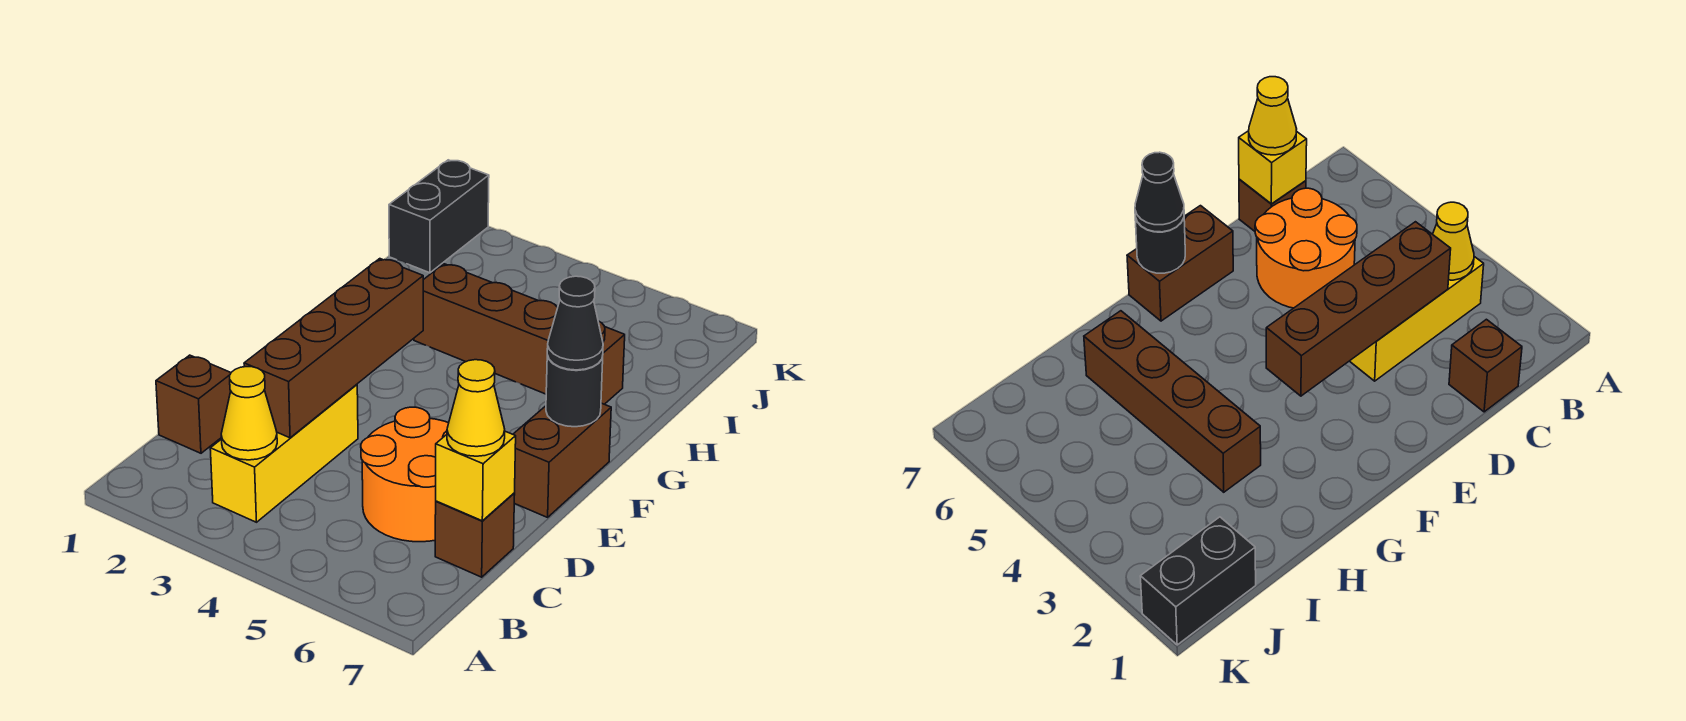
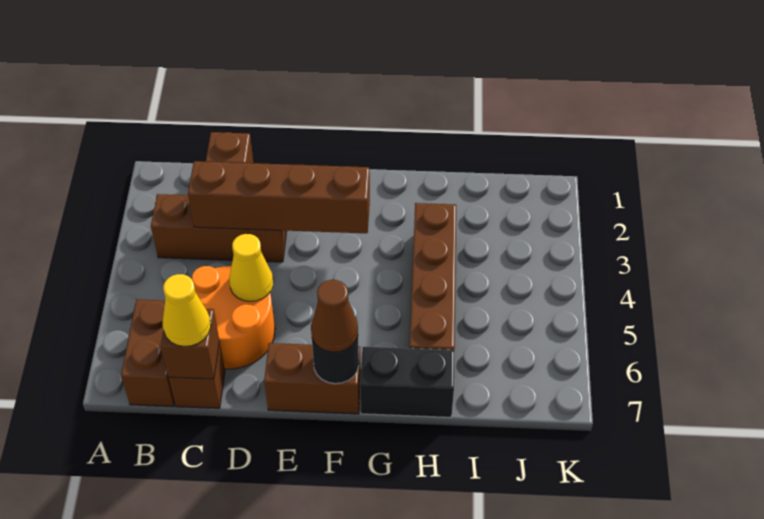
yellow 1x3 brick [210,384,358,522] -> brown 1x3 brick [151,194,287,262]
yellow 1x1 cone [221,367,277,460] -> yellow 1x1 cone moved to [229,234,273,301]
none -> brown 1x2 brick [121,299,175,407]
yellow 1x1 brick [436,431,516,521] -> brown 1x1 brick [161,309,219,379]
black 1x1 cone [547,276,603,370] -> brown 1x1 cone [311,280,358,352]
black 1x2 brick [389,160,489,273] -> black 1x2 brick moved to [360,347,455,417]

